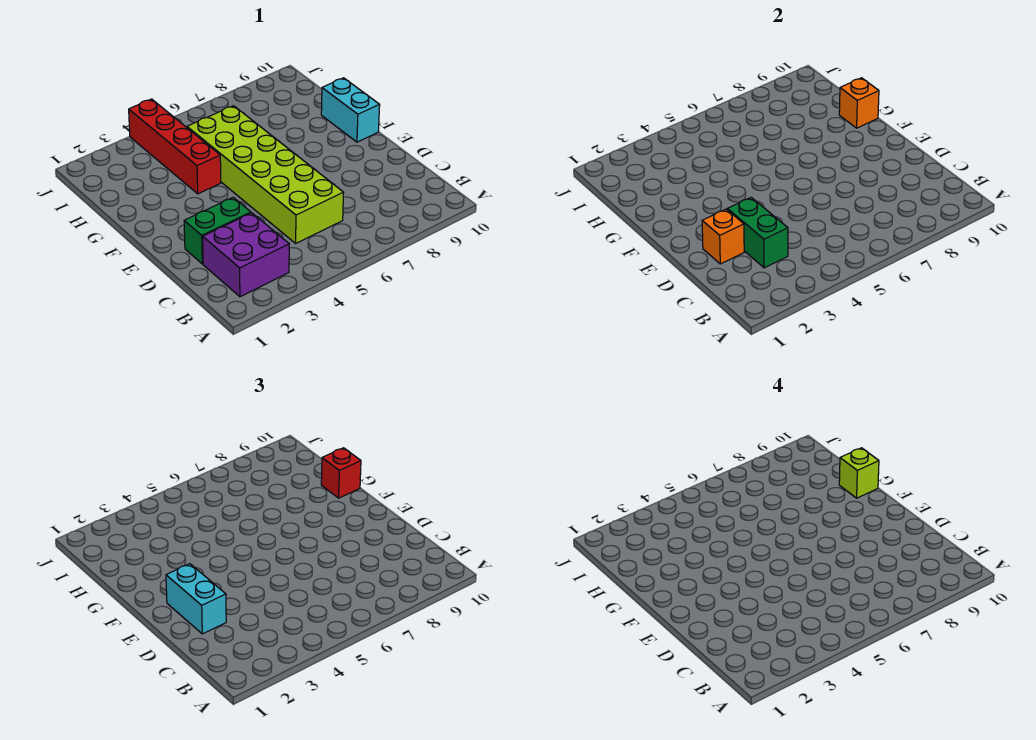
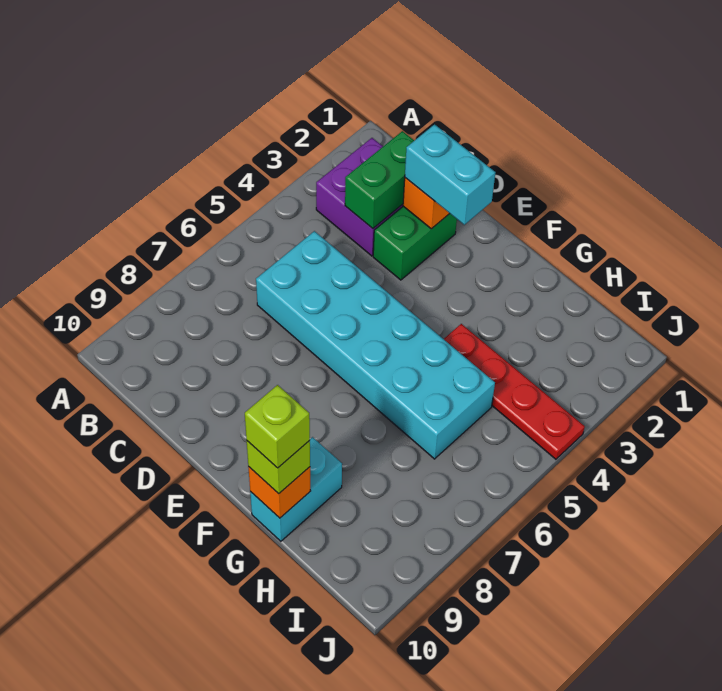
green 1x2 brick [727,197,788,268] -> green 1x2 brick turned to [345,131,414,228]
lime 2x6 brick [187,106,344,243] -> cyan 2x6 brick [256,231,495,459]
cyan 1x2 brick [321,78,380,142] -> cyan 1x2 brick turned to [250,437,342,541]
red 1x4 brick [129,99,221,194] -> red 1x4 plate [444,324,585,459]
red 1x1 brick [321,448,361,498] -> lime 1x1 brick [247,441,310,494]

